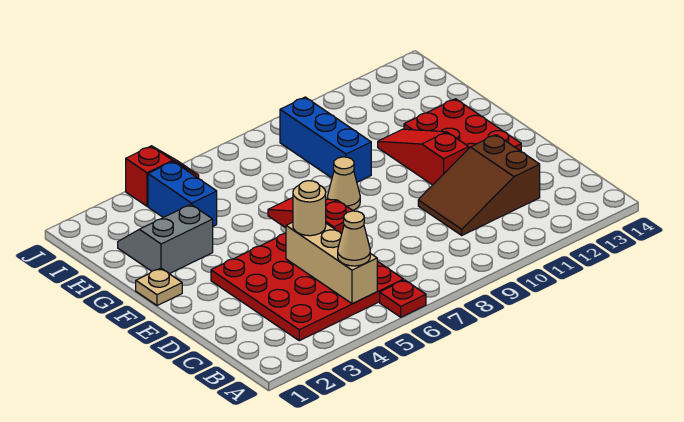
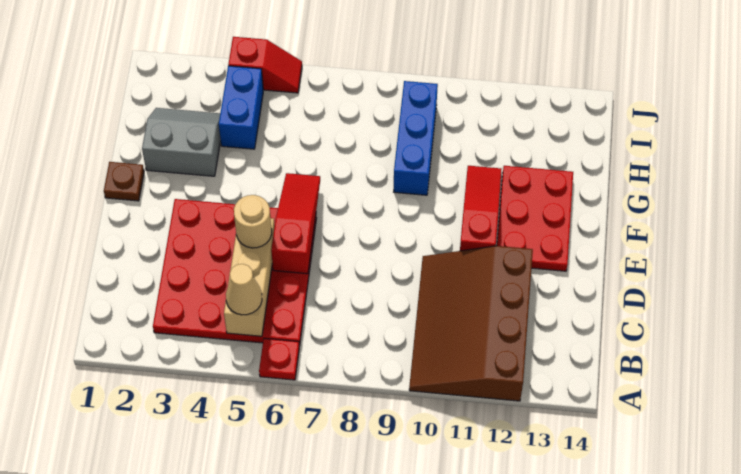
brown 2x3 slope [418,135,540,235] -> brown 3x4 slope [409,246,533,401]
tan 1x1 plate [136,268,182,306] -> brown 1x1 plate [104,162,144,201]
tan 1x1 cone [327,157,360,210] -> none

